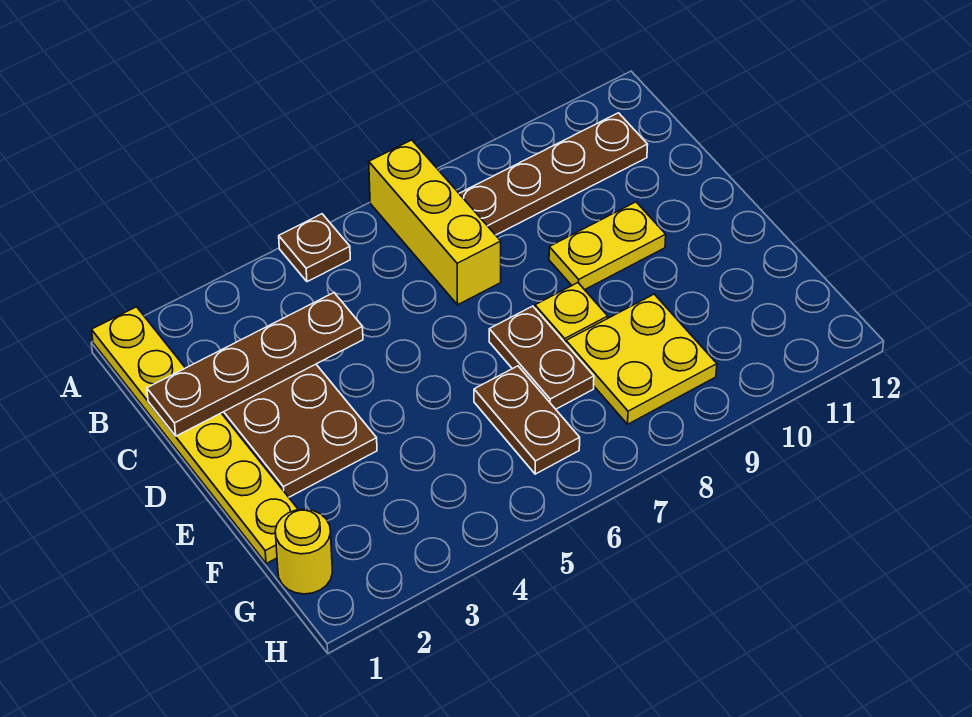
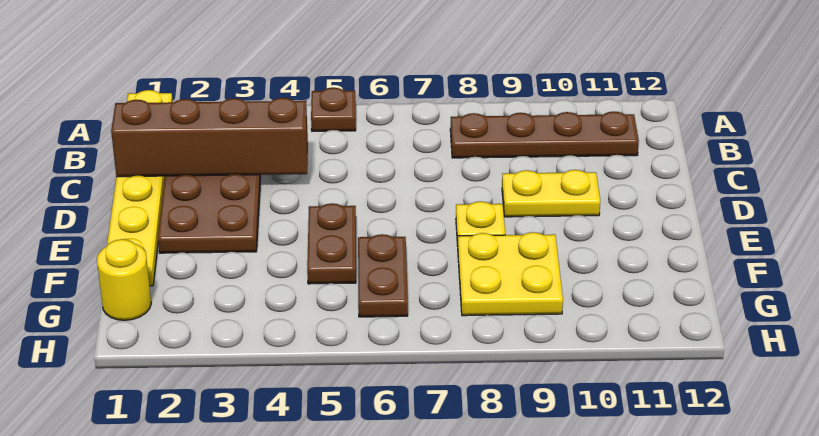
yellow 1x3 brick [369,140,501,305] -> none
brown 1x4 plate [147,293,363,436] -> brown 1x4 brick [111,98,308,177]
brown 1x2 plate [489,306,594,409] -> brown 1x2 plate moved to [307,203,356,284]

